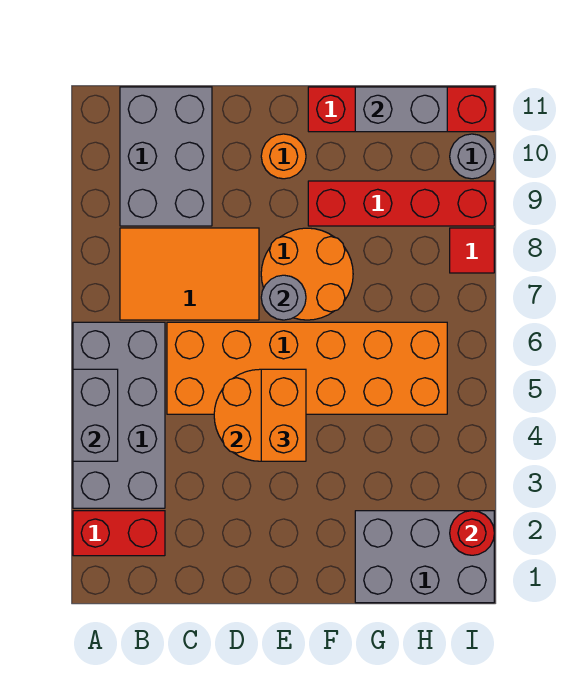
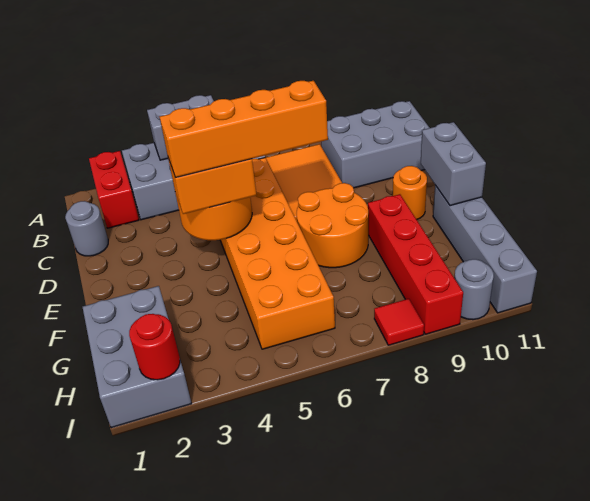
none -> orange 1x4 brick [160,81,328,178]
grey 1x1 round brick [261,275,306,320] -> grey 1x1 round brick moved to [65,201,108,256]
red 1x4 brick [308,87,494,132] -> grey 1x4 brick [433,185,537,313]
grey 1x2 brick [355,87,447,132] -> grey 1x2 brick moved to [421,122,486,206]

